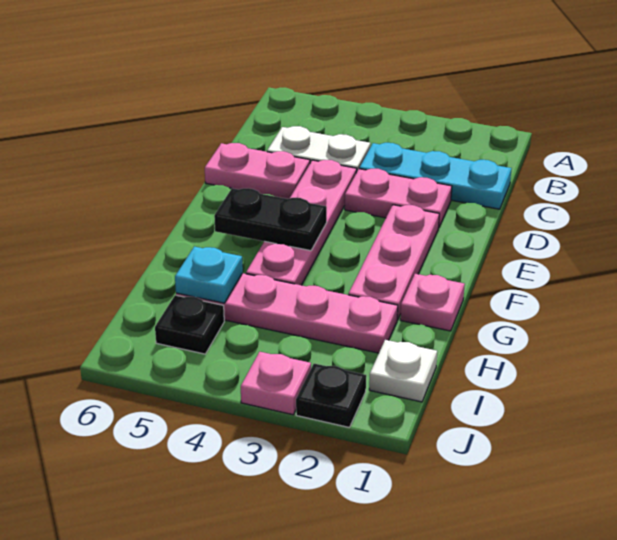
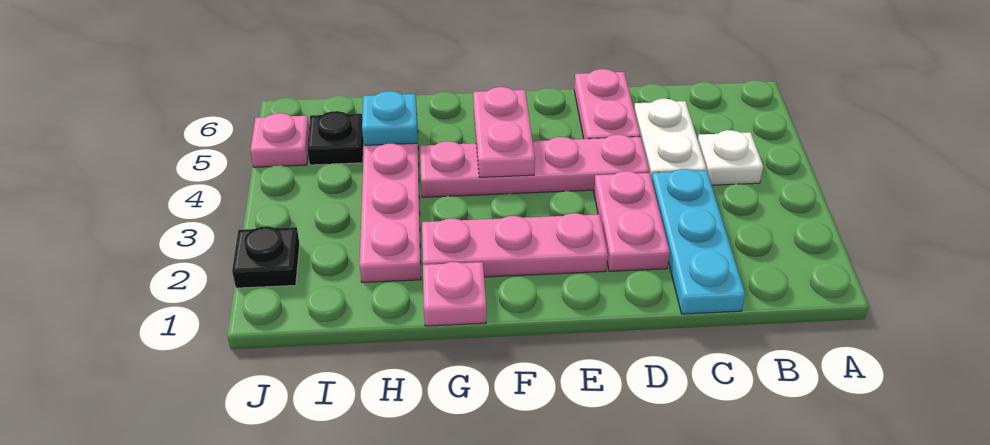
black 1x2 plate [214,188,327,251] -> pink 1x2 plate [473,87,535,177]
white 1x1 plate [369,340,437,402] -> white 1x1 plate moved to [698,130,763,185]
pink 1x1 plate [241,352,311,415] -> pink 1x1 plate moved to [250,113,309,167]

